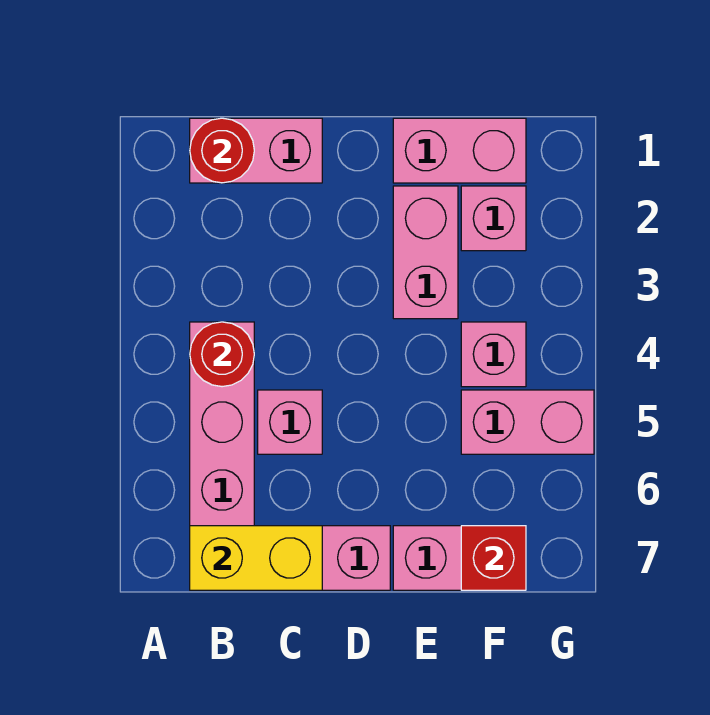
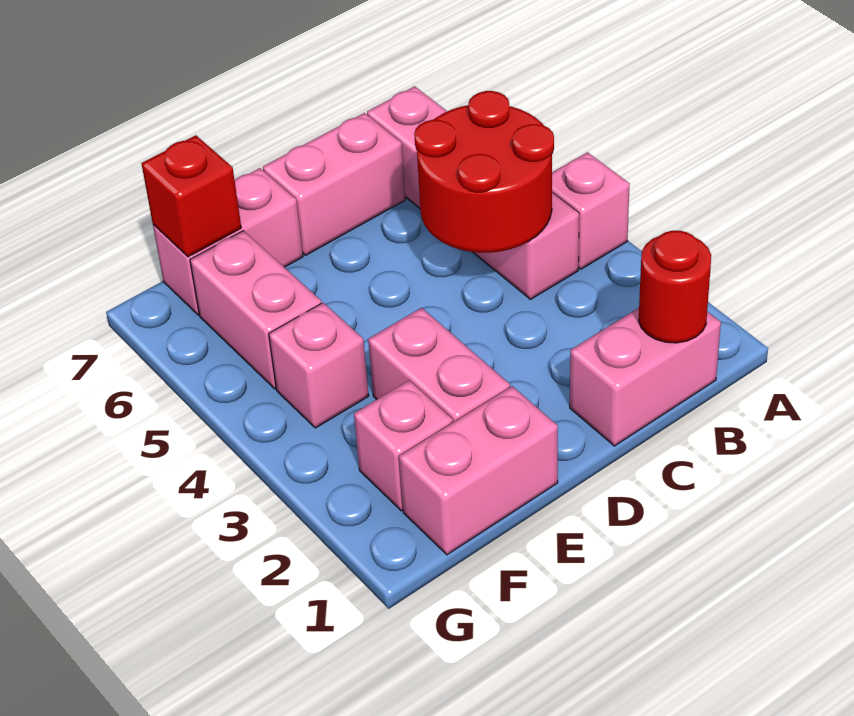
red 1x1 round brick [190,322,254,387] -> red 2x2 round brick [414,91,554,253]
yellow 1x2 brick [190,526,322,590] -> none
pink 1x1 brick [258,390,322,454] -> pink 1x1 brick moved to [552,152,630,269]
pink 1x2 brick [461,390,594,454] -> pink 1x2 brick turned to [190,231,321,389]

